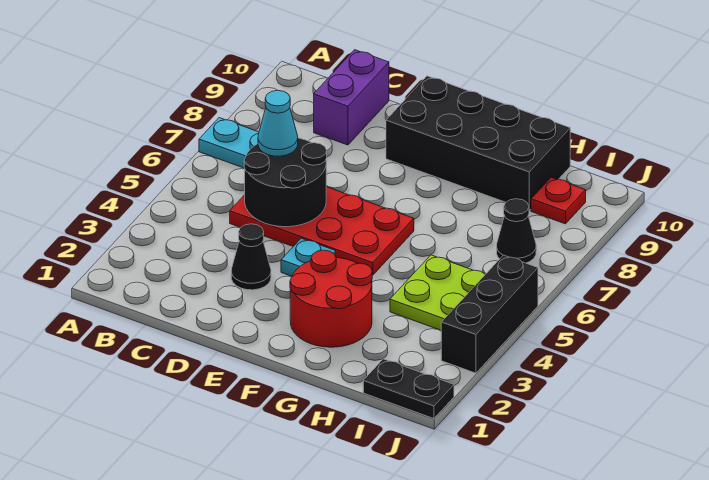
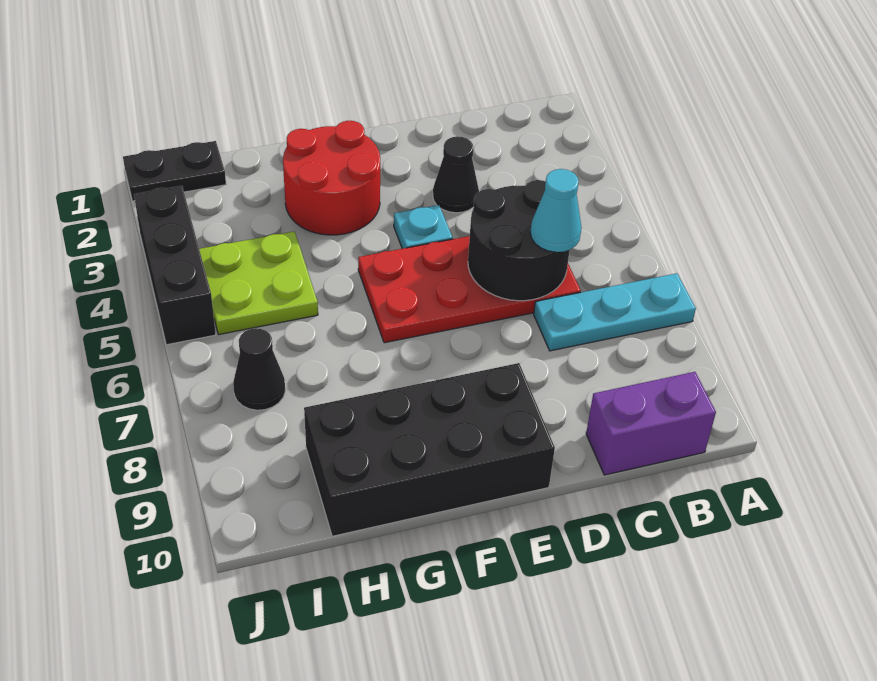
purple 1x2 brick [314,50,389,145] -> purple 1x2 brick turned to [586,372,716,475]
red 1x1 plate [531,177,586,224] -> none

